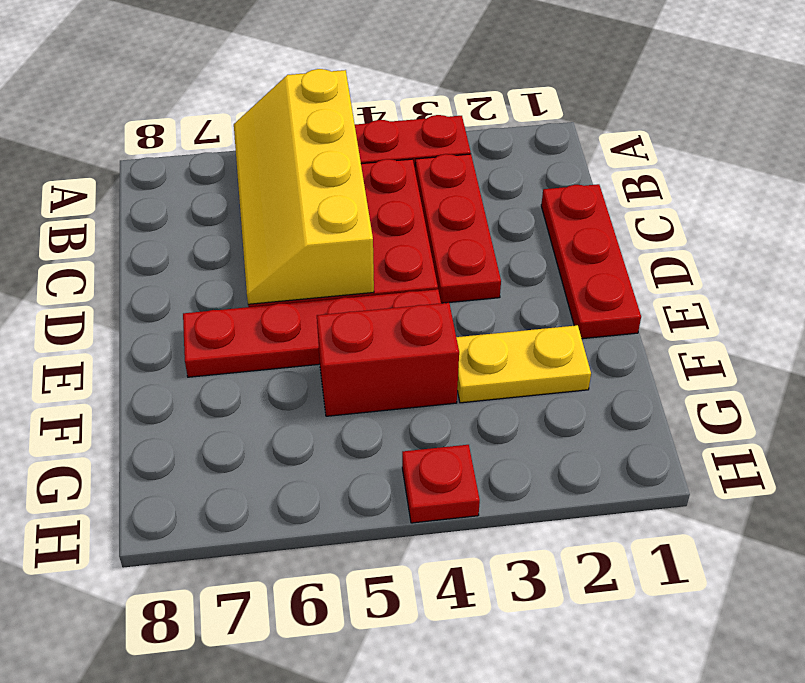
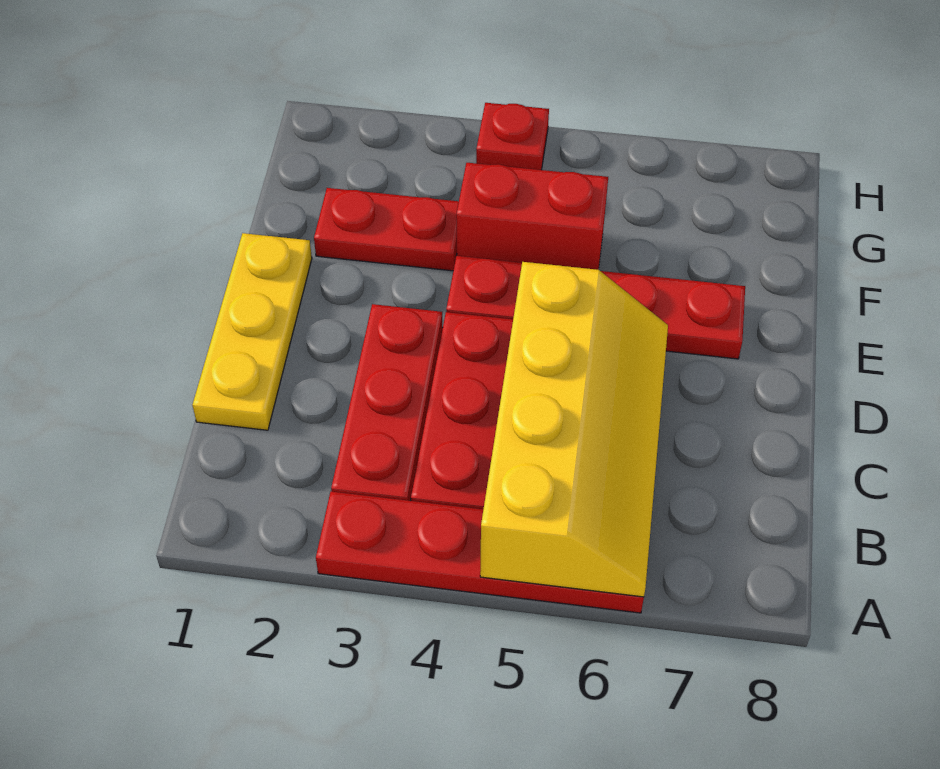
red 1x3 plate [541,184,641,339] -> yellow 1x3 plate [192,233,312,430]
yellow 1x2 plate [456,325,591,403] -> red 1x2 plate [314,188,459,271]

